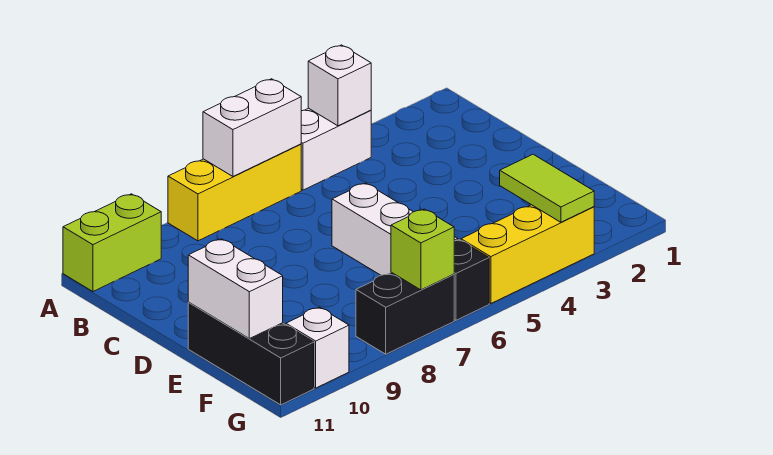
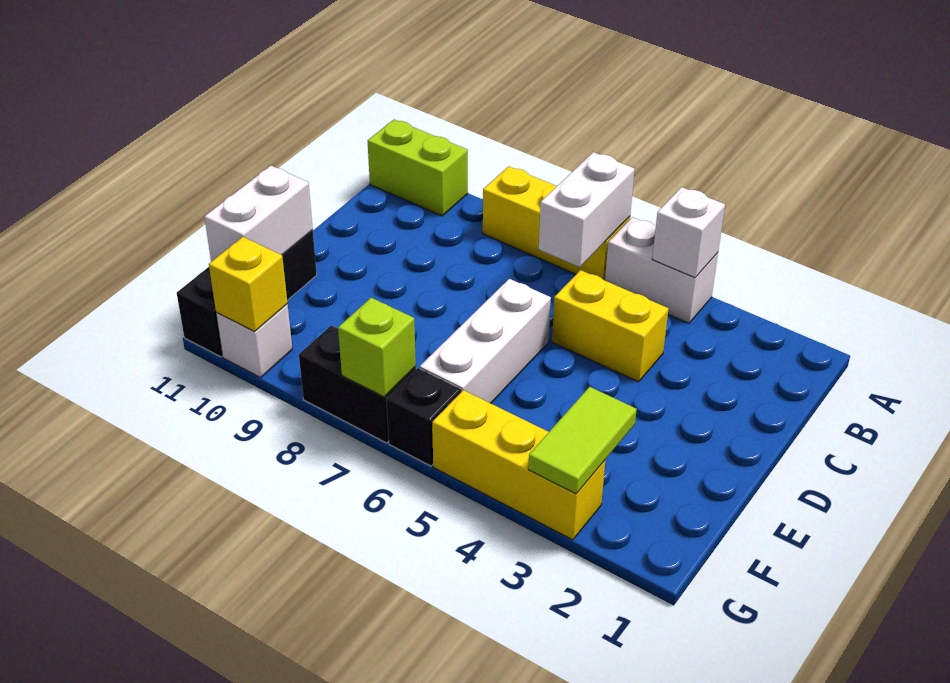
white 1x2 brick [203,79,301,176] -> white 1x2 brick turned to [539,152,635,267]
none -> yellow 1x2 brick [552,270,669,382]
none -> yellow 1x1 brick [209,237,288,332]

